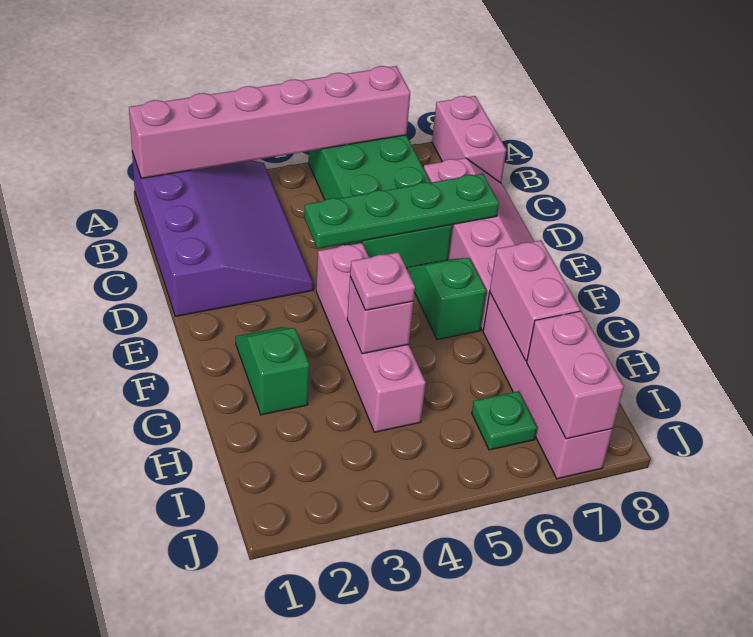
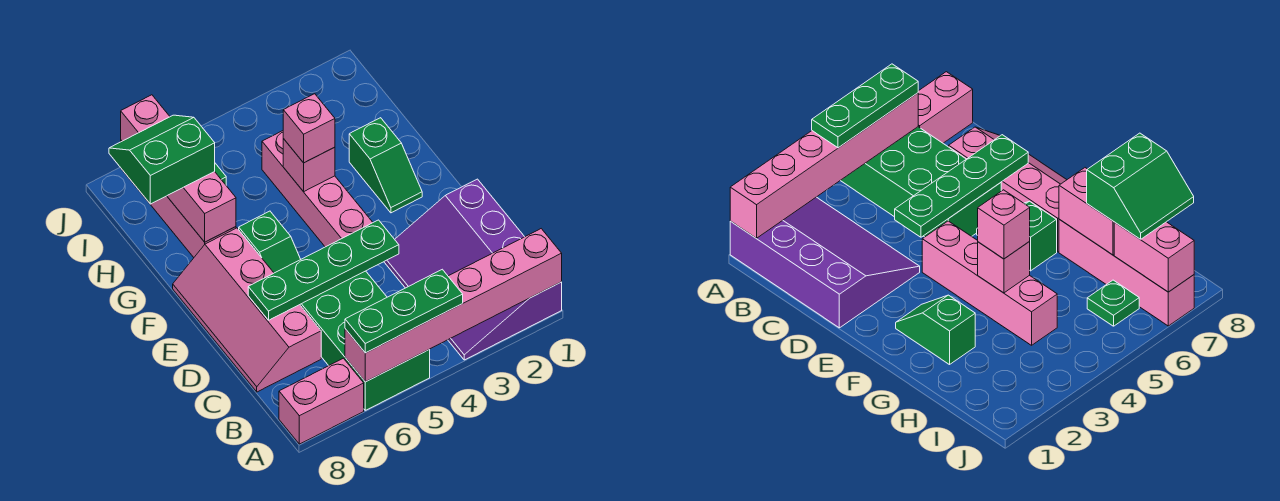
none -> green 1x3 plate [345,269,463,353]
pink 1x2 brick [432,96,506,183] -> pink 1x2 brick turned to [279,358,364,444]
pink 1x1 plate [350,252,415,310] -> pink 1x1 brick [283,94,335,163]
none -> green 2x2 slope [109,115,215,204]

